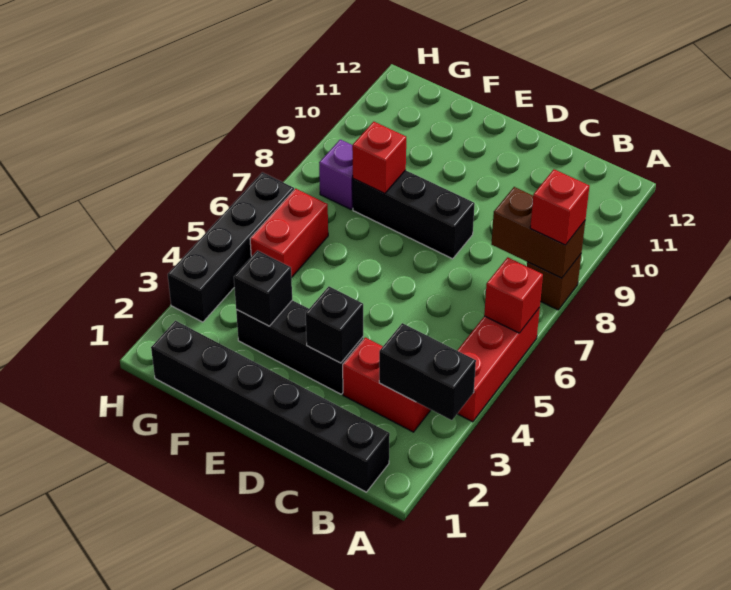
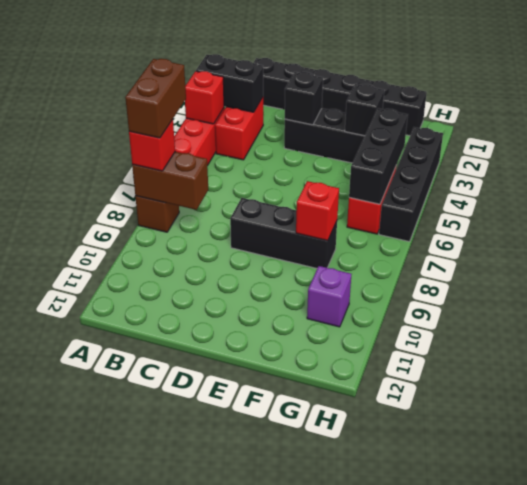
red 1x1 brick [484,257,543,333] -> red 1x1 brick moved to [185,71,224,124]
none -> brown 1x2 brick [125,59,186,138]
red 1x2 brick [343,337,431,432] -> red 1x2 brick turned to [215,98,263,160]
none -> black 1x3 brick [349,108,408,204]
purple 1x1 brick [319,139,353,209] -> purple 1x1 brick moved to [307,266,351,327]

